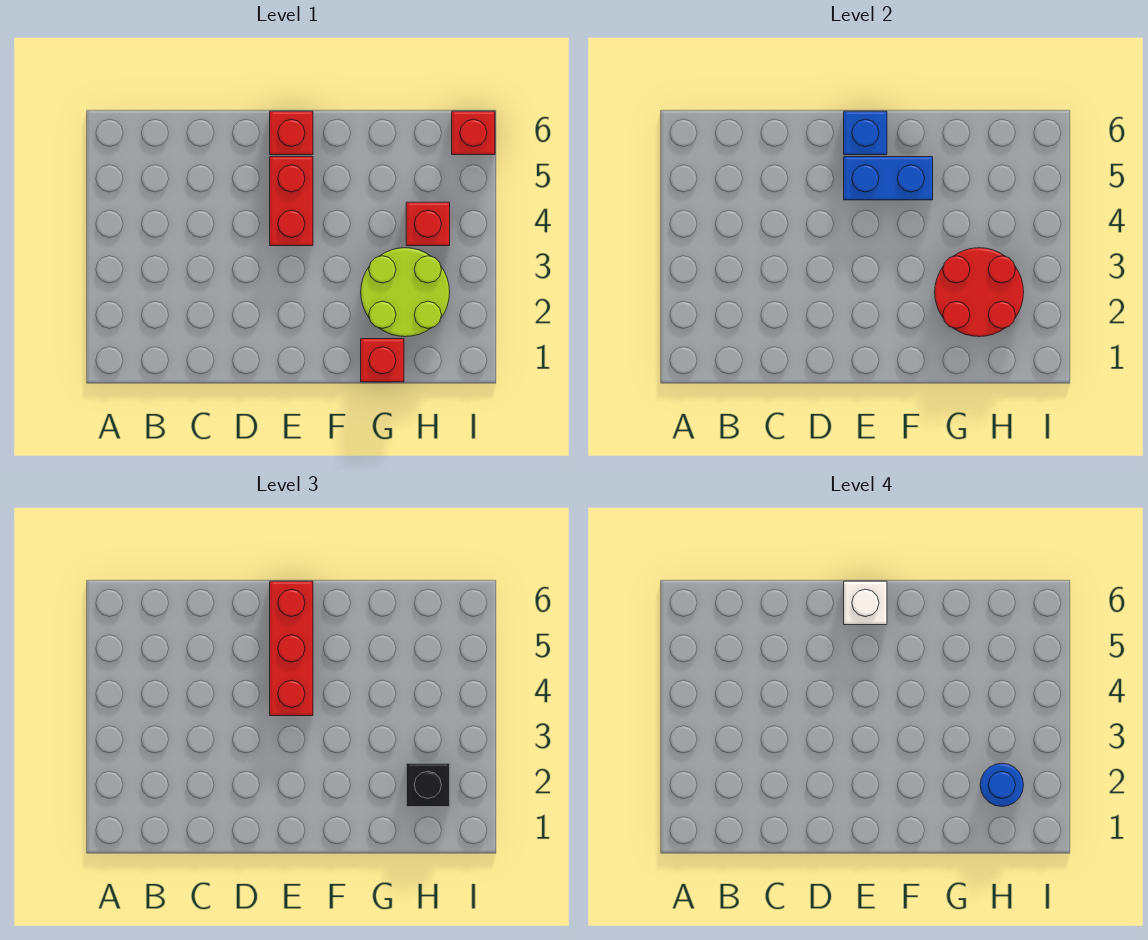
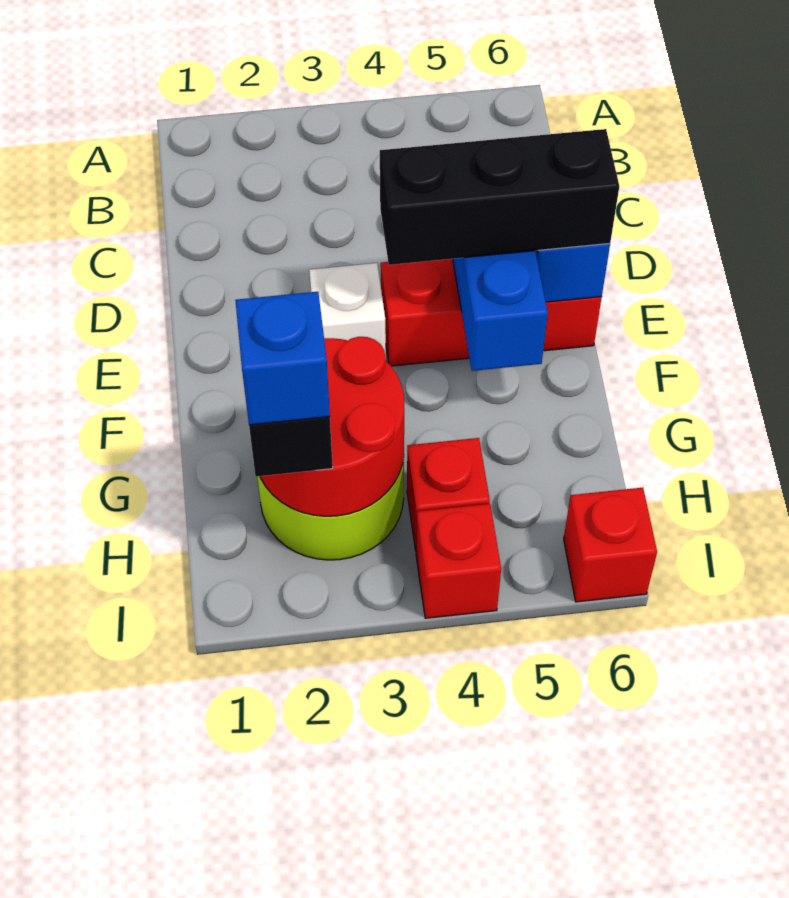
red 1x3 brick [270,581,313,716] -> black 1x3 brick [380,129,619,265]
white 1x1 brick [844,581,887,625] -> white 1x1 brick moved to [309,263,386,360]
red 1x1 brick [361,339,404,382] -> red 1x1 brick moved to [416,504,501,618]
blue 1x1 round brick [980,763,1023,807] -> blue 1x1 brick [235,292,330,425]

